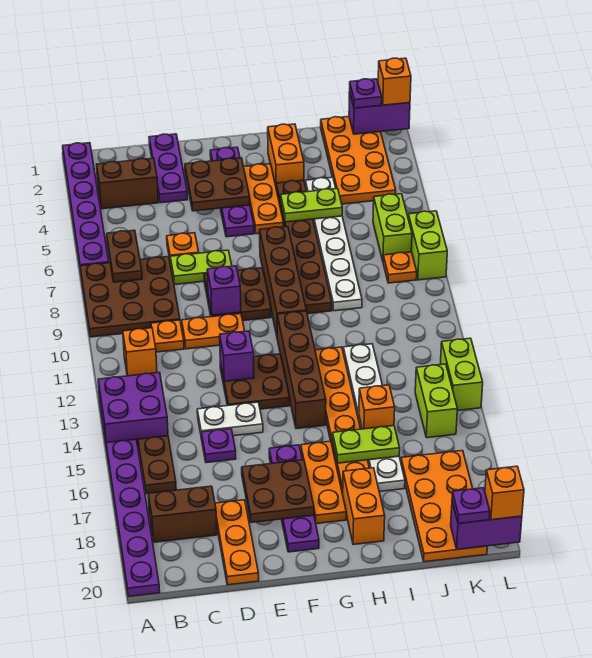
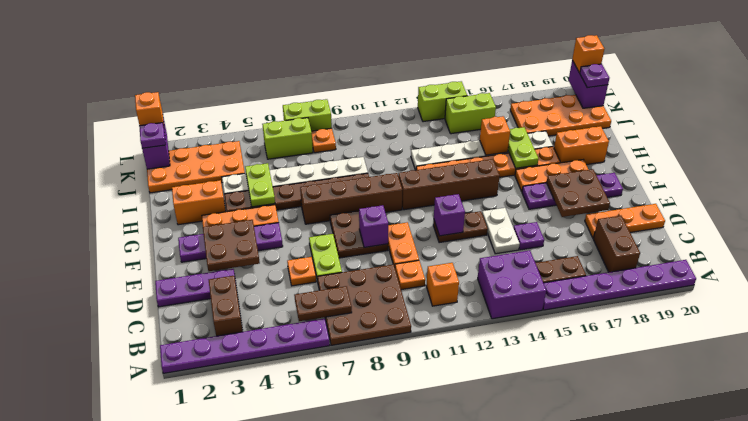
brown 2x2 plate [220,354,290,409] -> brown 1x2 plate [433,211,488,243]

